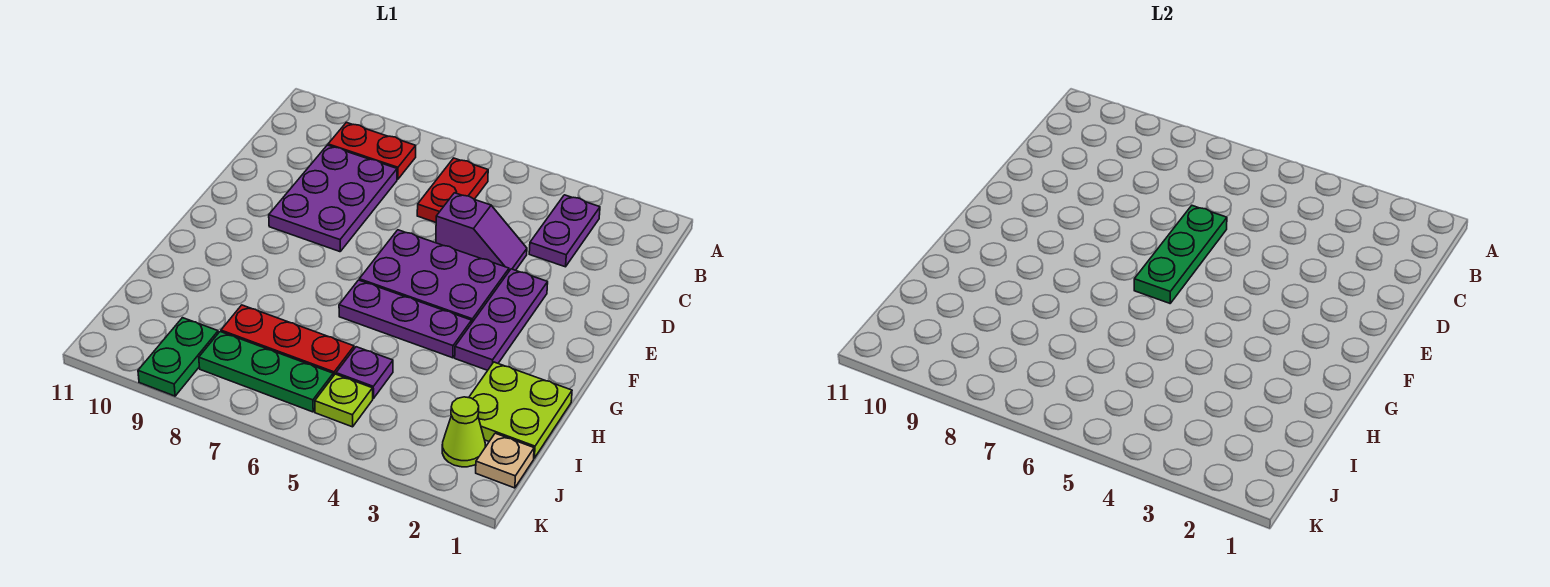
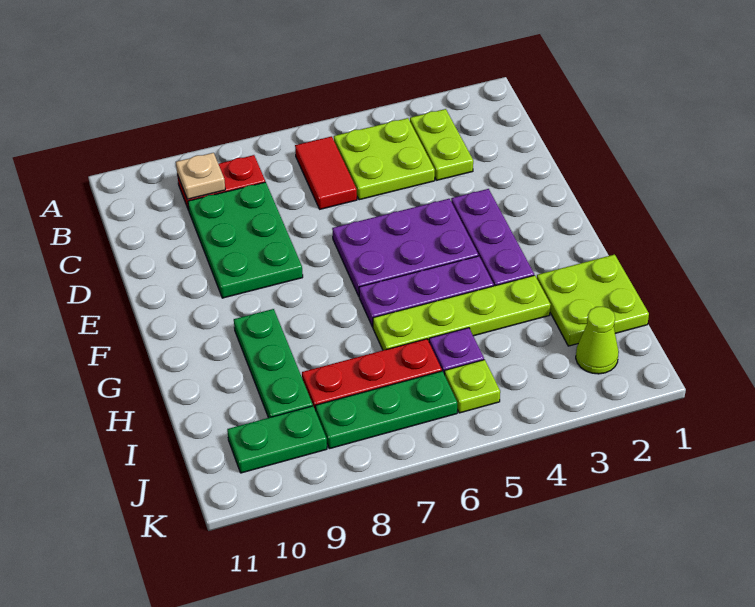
purple 1x2 plate [529,195,600,267] -> lime 1x2 plate [410,109,473,180]
none -> lime 2x2 plate [334,118,435,200]
red 1x2 plate [417,158,488,222] -> red 1x2 tile [295,136,357,209]
purple 2x3 plate [269,145,397,252] -> green 2x3 plate [188,182,303,298]
purple 1x2 slope [436,193,527,271] -> none
green 1x3 plate [1134,206,1227,303] -> green 1x3 plate moved to [234,309,313,418]
none -> lime 1x4 plate [373,275,551,350]
tan 1x1 plate [476,433,534,488] -> tan 1x1 plate moved to [176,153,225,199]
green 1x2 plate [138,318,218,396] -> green 1x2 plate turned to [227,406,327,473]

